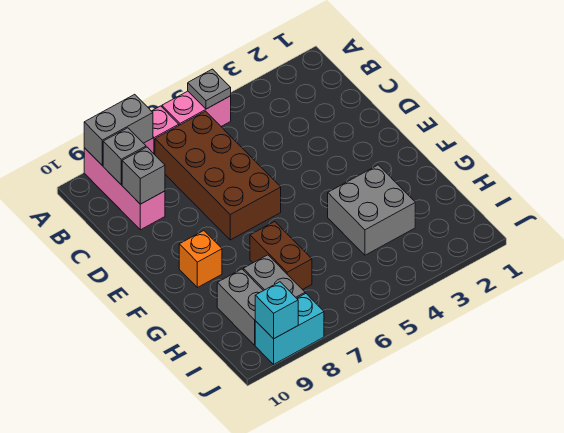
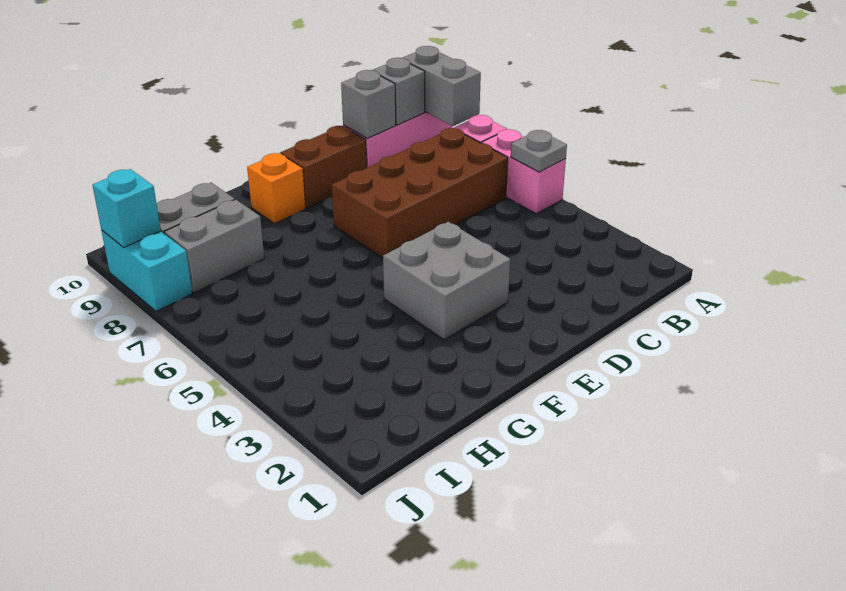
grey 2x2 brick [328,165,415,255] -> grey 2x2 brick moved to [383,222,510,340]
brown 1x2 brick [250,222,312,290] -> brown 1x2 brick moved to [280,126,367,208]

